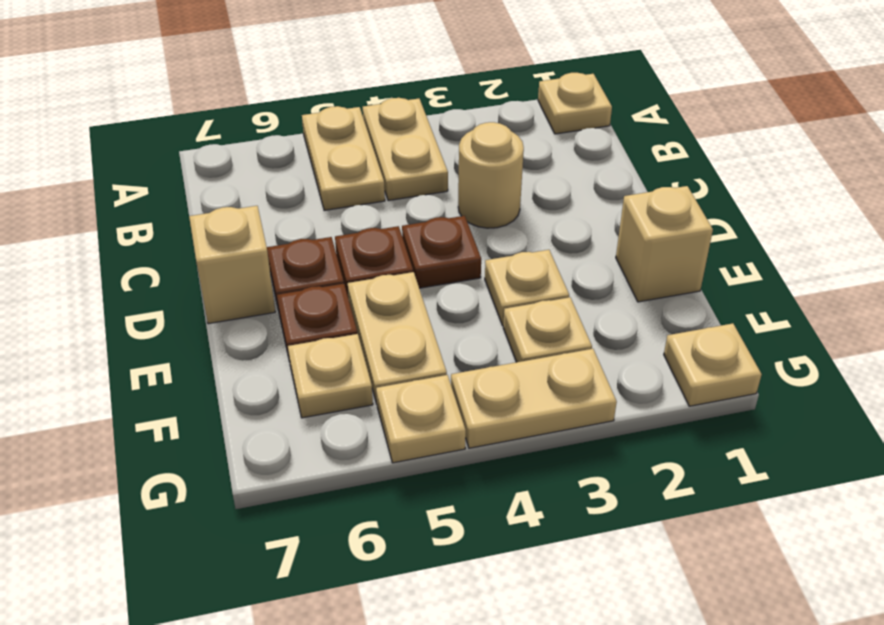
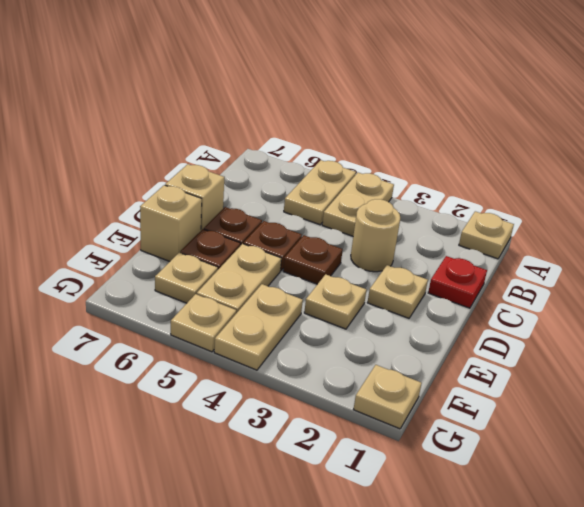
none -> red 1x1 plate [428,256,487,308]
tan 1x1 brick [616,186,713,302] -> tan 1x1 brick moved to [140,185,202,261]
tan 1x1 plate [503,297,592,362] -> tan 1x1 plate moved to [367,265,428,318]
tan 1x2 plate [451,349,617,448] -> tan 1x2 plate turned to [214,284,303,370]

